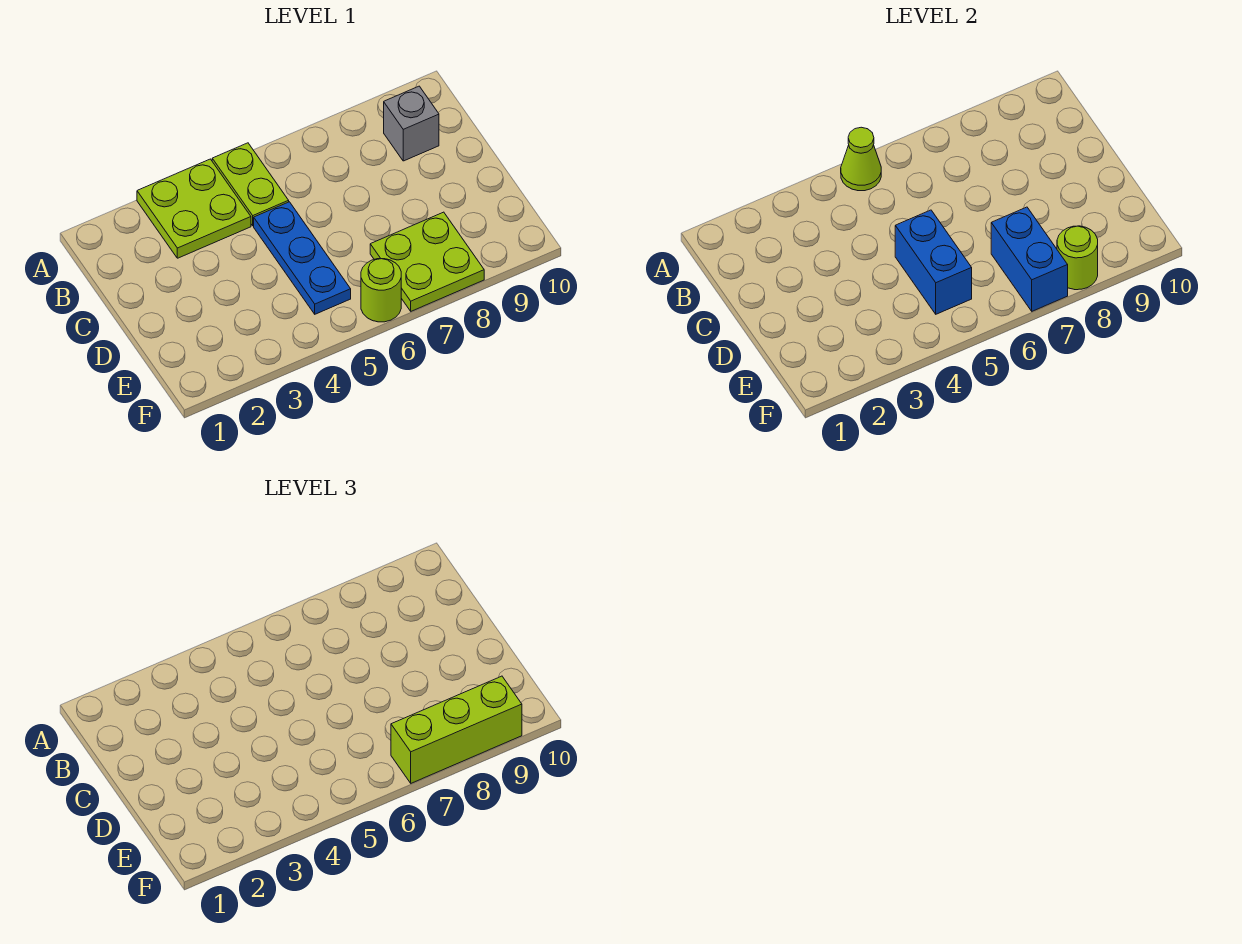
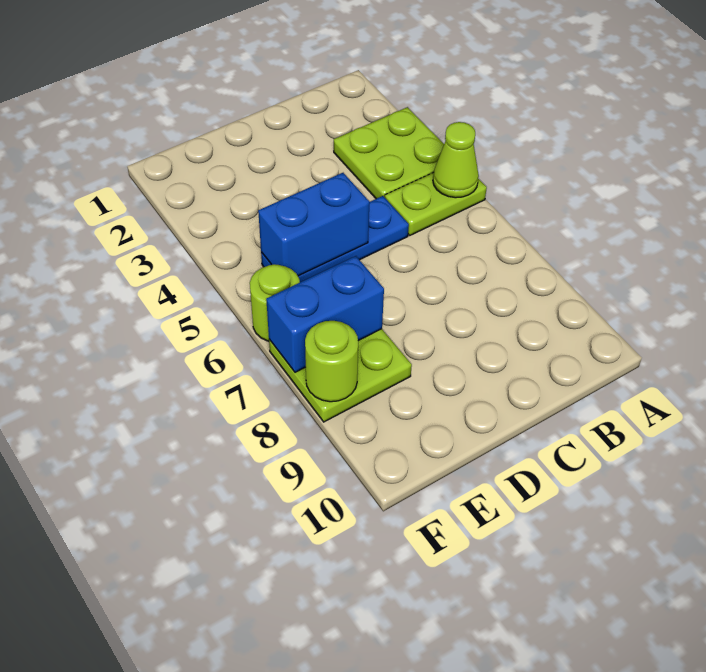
grey 1x1 brick [384,86,439,161] -> none
lime 1x3 brick [391,676,522,783] -> none

